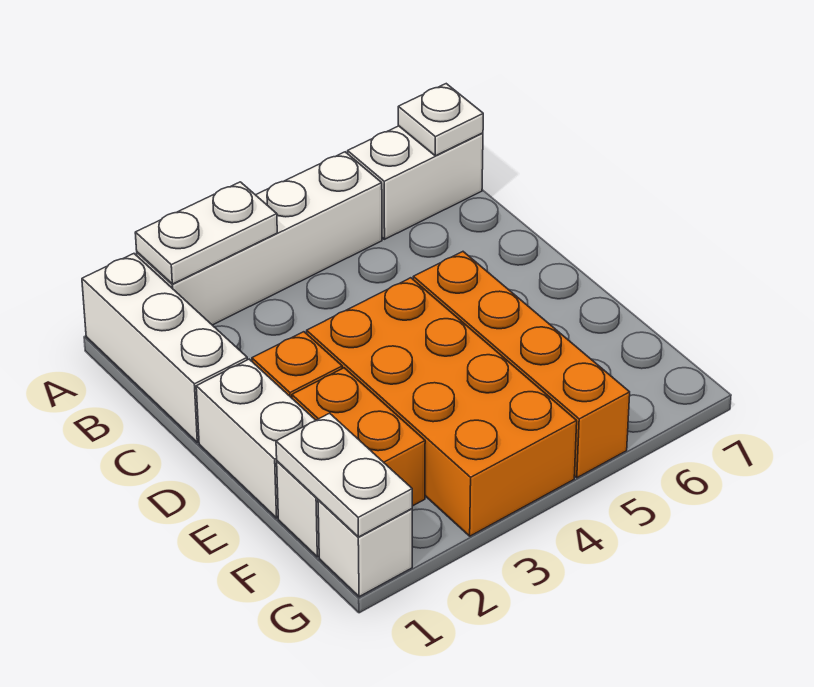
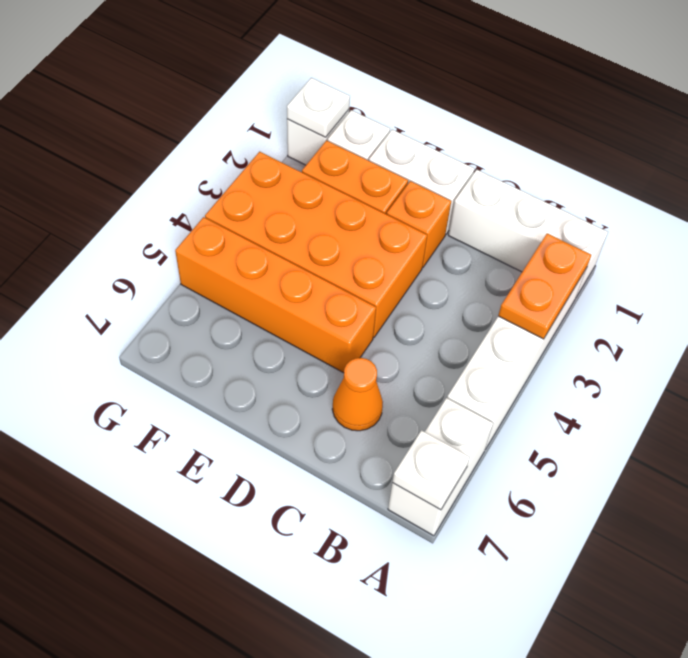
white 1x2 plate [135,182,277,284] -> orange 1x2 plate [498,234,591,339]
none -> orange 1x1 cone [332,358,383,431]
white 1x2 plate [276,413,412,537] -> white 1x1 plate [287,78,350,137]

